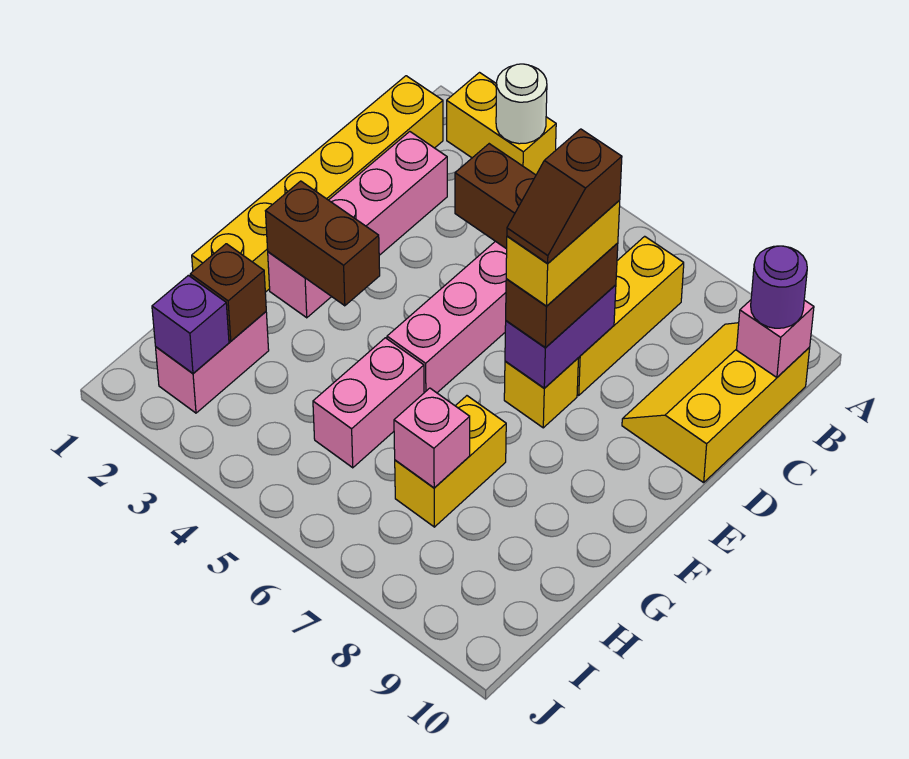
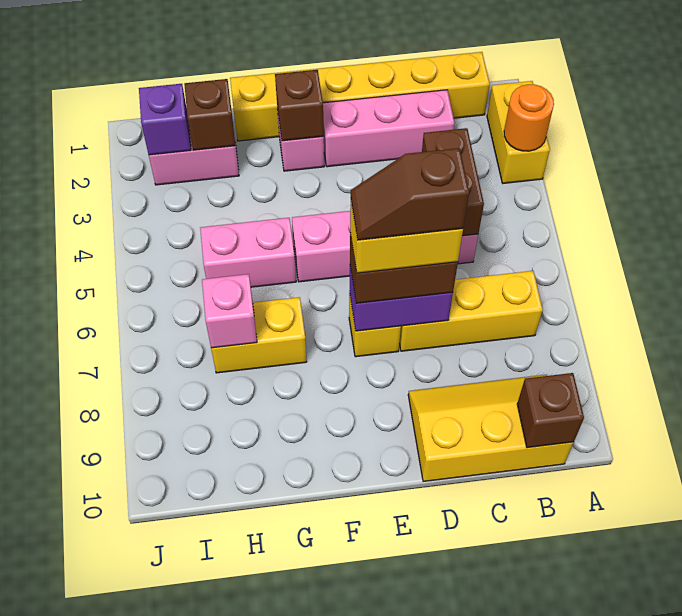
white 1x1 round brick [496,64,547,144] -> orange 1x1 round brick [504,84,554,151]
pink 1x1 brick [737,300,814,377] -> brown 1x1 brick [517,373,584,448]
purple 1x1 round brick [751,246,807,328] -> none
brown 1x2 brick [266,181,380,306] -> brown 1x1 brick [275,70,324,141]

